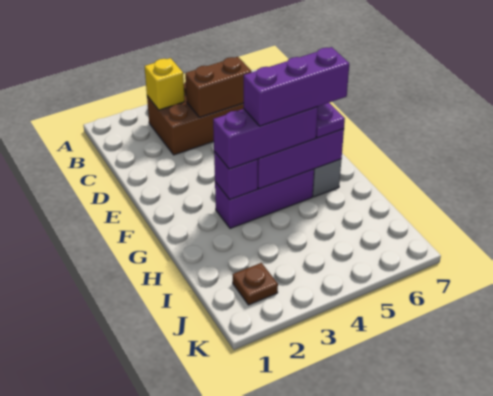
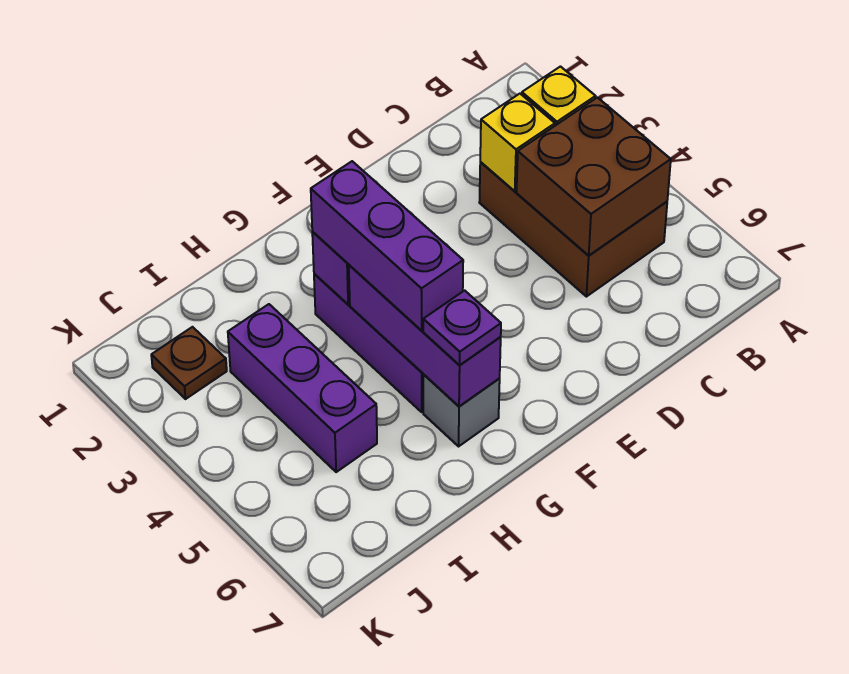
none -> yellow 1x1 brick [480,94,555,191]
brown 1x2 brick [185,57,252,117] -> brown 2x2 brick [517,97,671,256]
purple 1x3 brick [244,47,349,126] -> purple 1x3 brick moved to [228,304,377,472]

